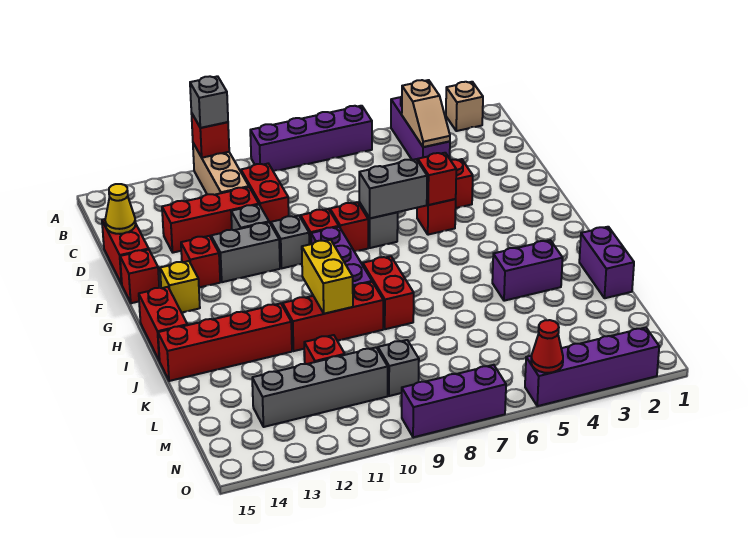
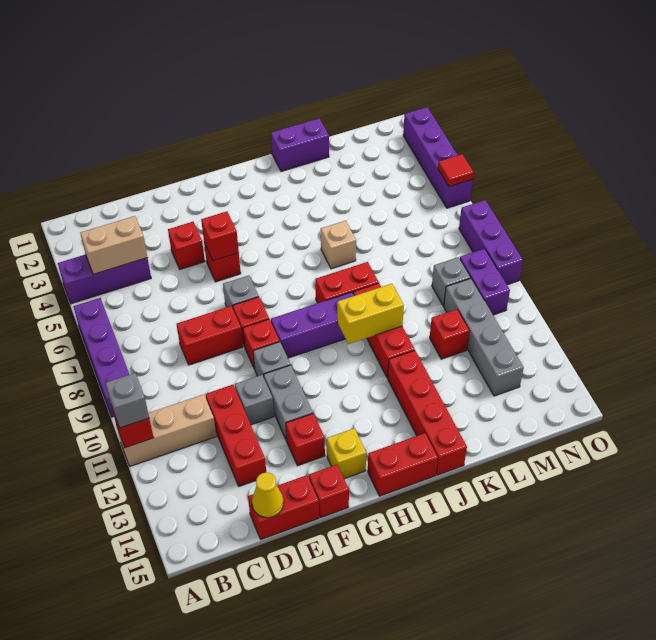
tan 1x1 brick [446,82,483,131] -> tan 1x1 brick moved to [321,221,356,269]
tan 1x2 slope [402,80,450,147] -> tan 1x2 brick [80,216,147,274]
red 1x2 brick [241,164,289,224] -> red 1x2 brick moved to [177,306,243,365]
grey 1x2 brick [359,159,427,218] -> none
purple 1x2 brick [492,240,563,301] -> purple 1x2 brick moved to [460,249,510,315]
red 1x1 cone [531,320,563,373] -> red 1x1 tile [438,154,474,187]

